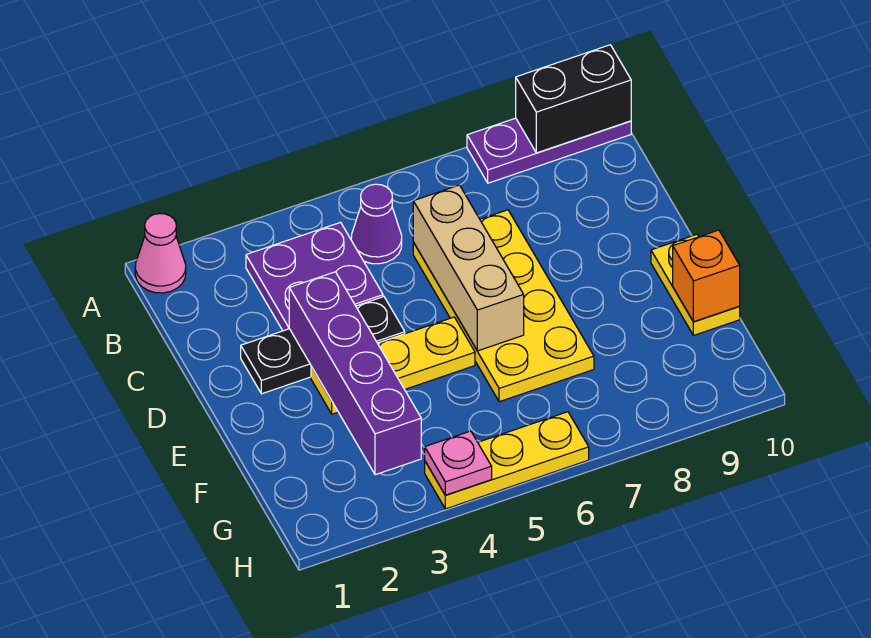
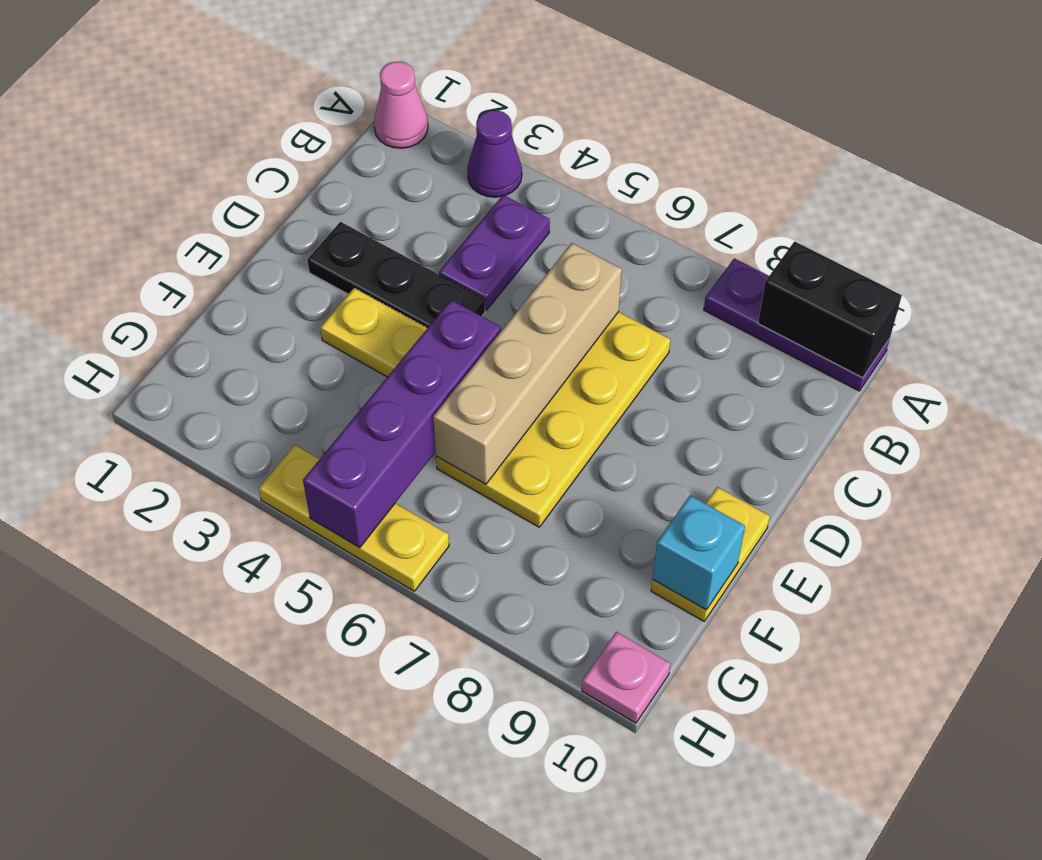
purple 2x2 plate [246,222,383,331] -> purple 1x2 plate [439,195,550,310]
purple 1x1 cone [351,184,402,264] -> purple 1x1 cone moved to [467,110,522,197]
tan 1x3 brick [413,185,524,351] -> tan 1x4 brick [433,243,622,484]
purple 1x4 brick [289,272,421,475] -> purple 1x4 brick moved to [303,300,501,548]
orange 1x1 brick [673,230,740,322] -> cyan 1x1 brick [653,495,745,610]
pink 1x1 plate [425,431,492,495] -> pink 1x1 plate moved to [582,632,670,723]

